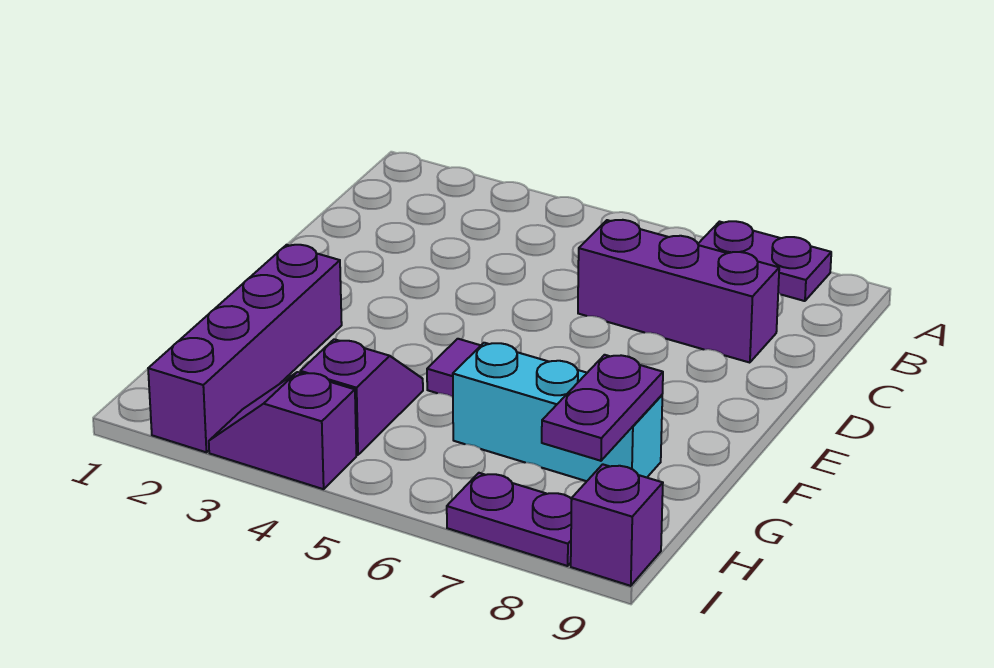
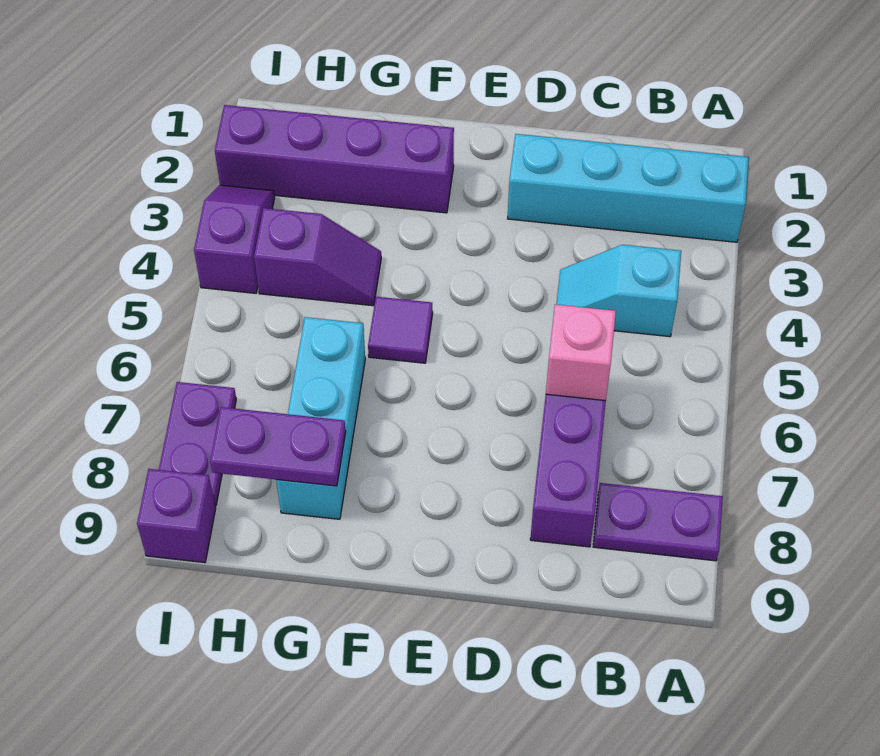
none -> cyan 1x4 brick [508,134,749,242]
purple 1x2 plate [698,221,831,301] -> purple 1x2 plate turned to [593,483,723,561]
none -> cyan 1x2 slope [556,245,681,337]
none -> pink 1x1 brick [546,304,616,401]

